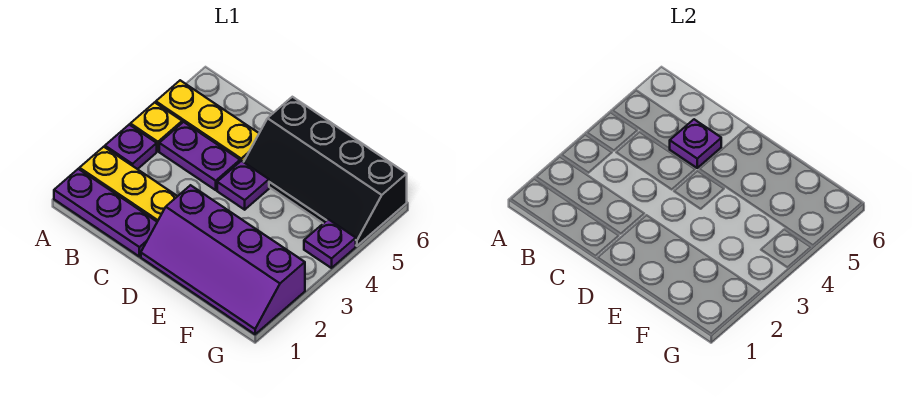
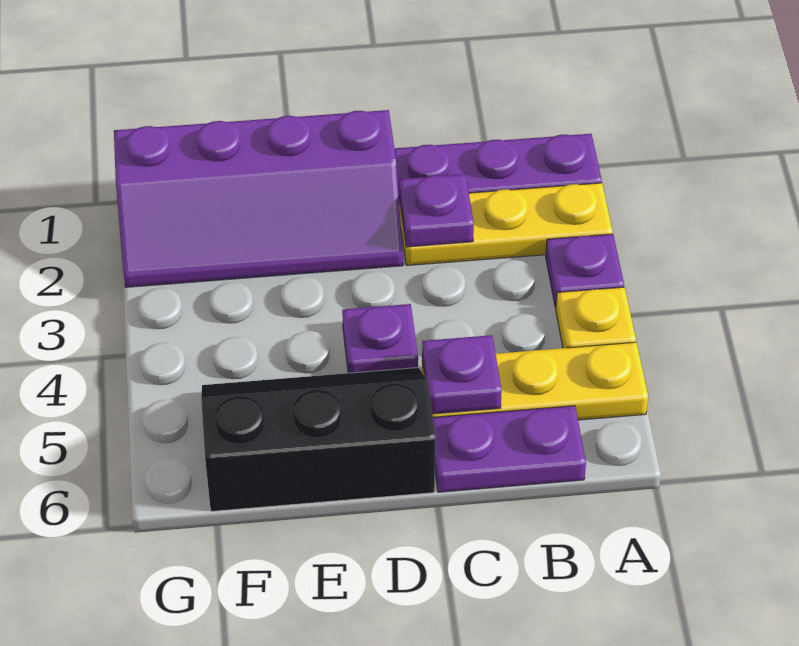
purple 1x2 plate [159,122,240,190] -> purple 1x2 plate moved to [433,406,586,492]
purple 2x4 slope [141,185,305,334] -> purple 2x4 slope turned to [114,110,403,287]
black 2x4 slope [244,97,407,246] -> black 2x3 slope [201,368,435,511]
purple 1x1 plate [304,219,356,268] -> purple 1x1 plate moved to [399,174,474,247]

